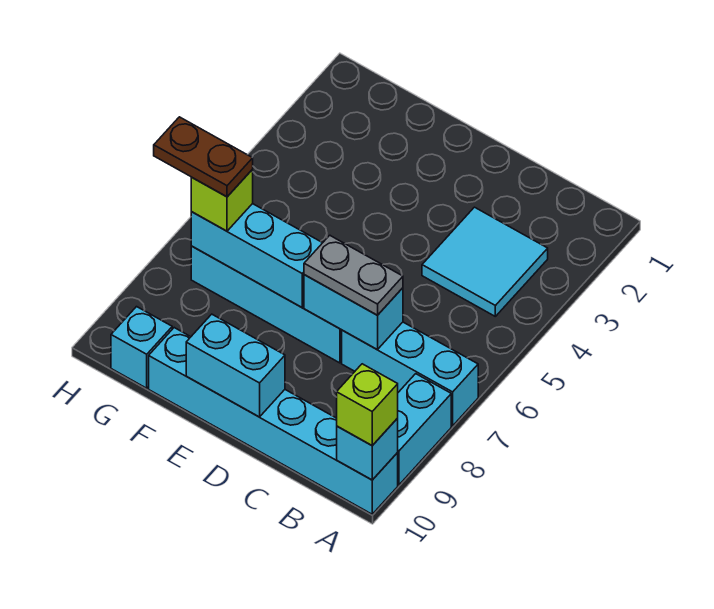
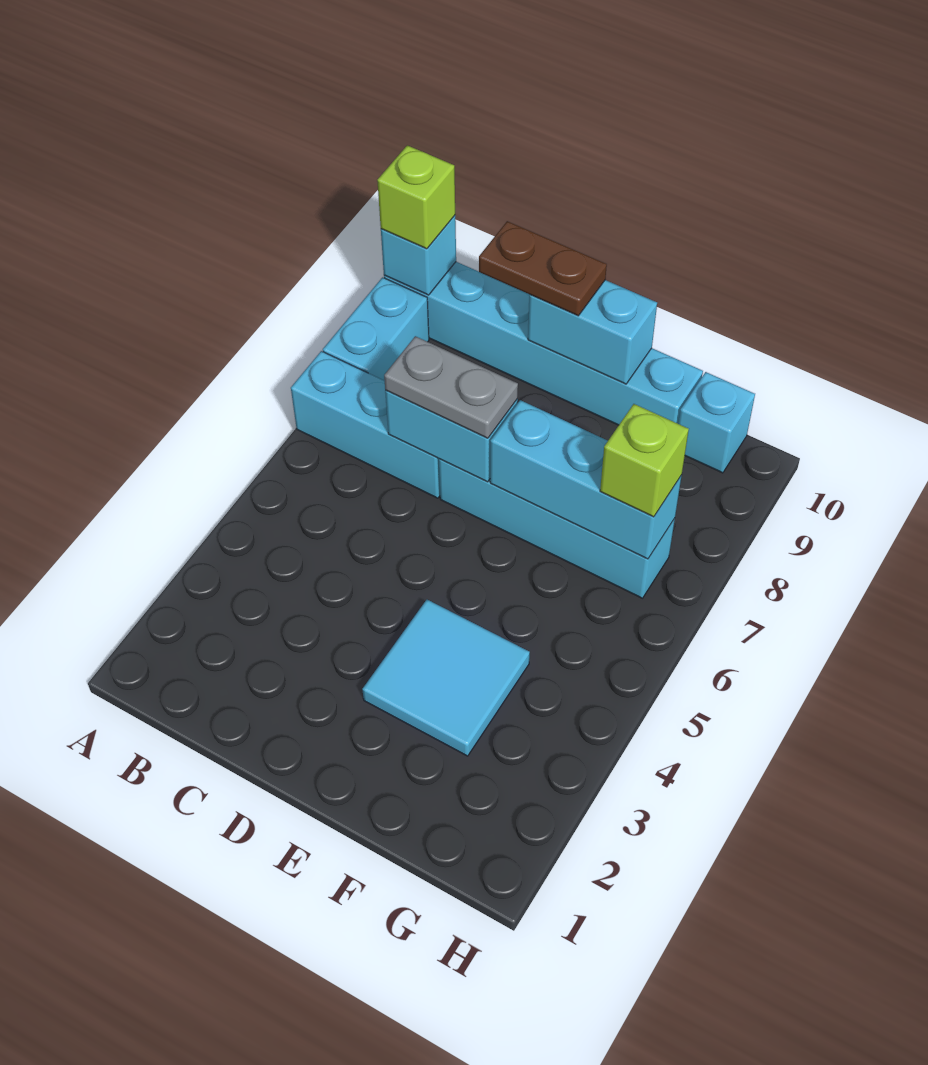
cyan 2x2 tile [422,207,548,316] -> cyan 2x2 tile moved to [362,600,530,756]
brown 1x2 plate [154,117,253,197] -> brown 1x2 plate moved to [479,221,607,316]

